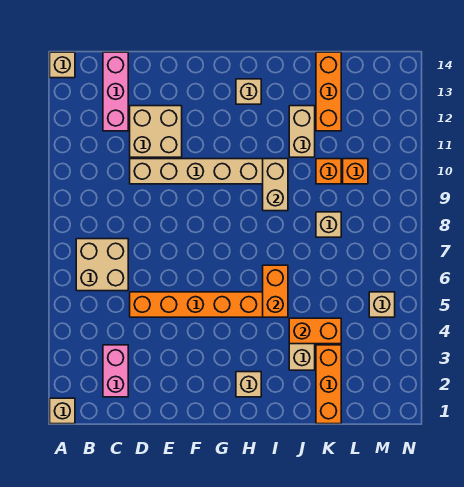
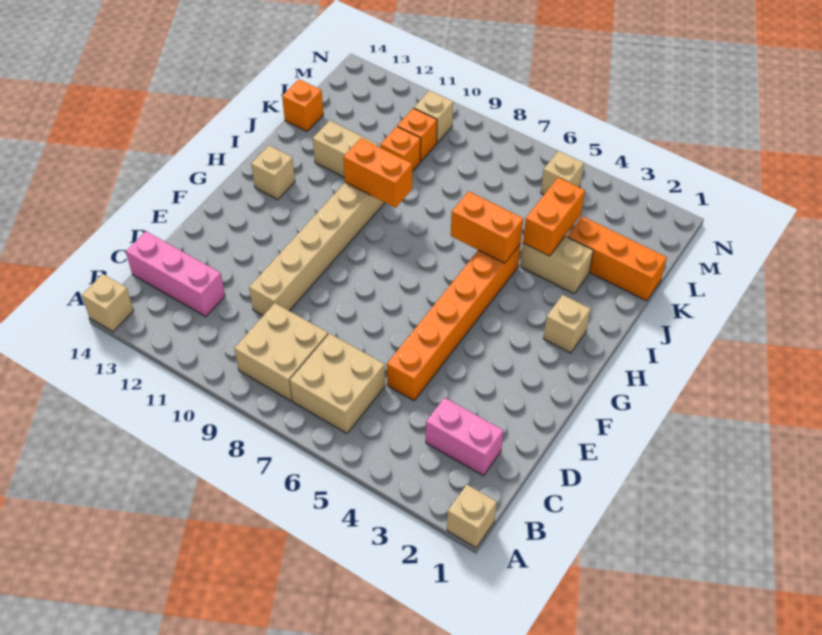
tan 2x2 brick [130,106,182,157] -> tan 2x2 brick moved to [234,303,328,401]
tan 1x2 brick [263,159,288,211] -> orange 1x2 brick [343,138,412,208]
tan 1x1 brick [316,212,341,237] -> tan 1x1 brick moved to [414,90,453,143]
orange 1x3 brick [316,52,341,131] -> orange 1x1 brick [282,79,323,131]

